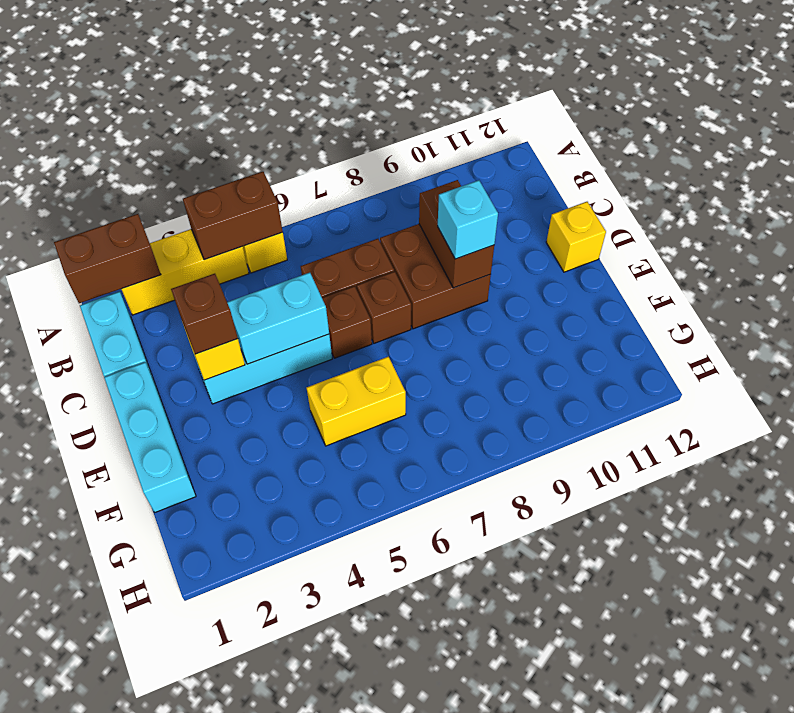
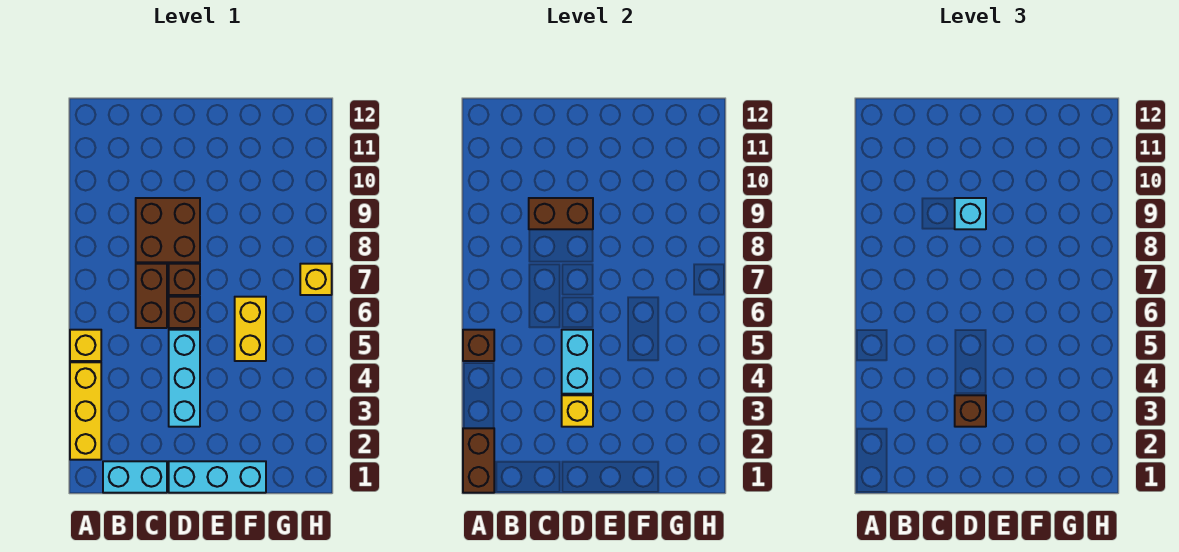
brown 1x2 brick [183,172,283,260] -> brown 1x1 brick [463,330,494,361]
yellow 1x1 brick [546,202,606,272] -> yellow 1x1 brick moved to [300,264,332,295]

